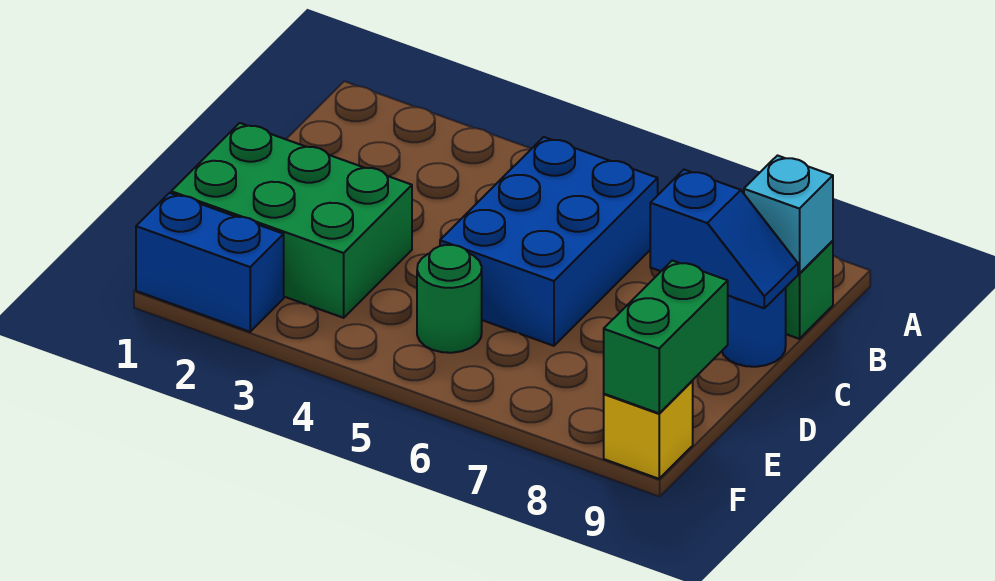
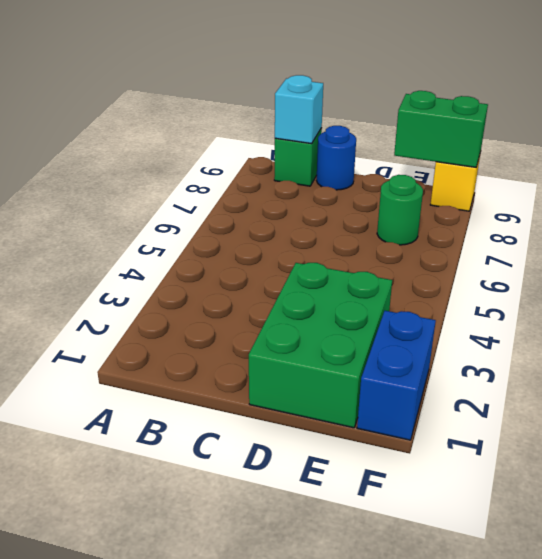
blue 2x3 brick [440,137,658,346] -> none
blue 1x2 slope [650,170,798,308] -> none
green 1x1 round brick [417,245,482,353] -> green 1x1 round brick moved to [377,175,423,245]

